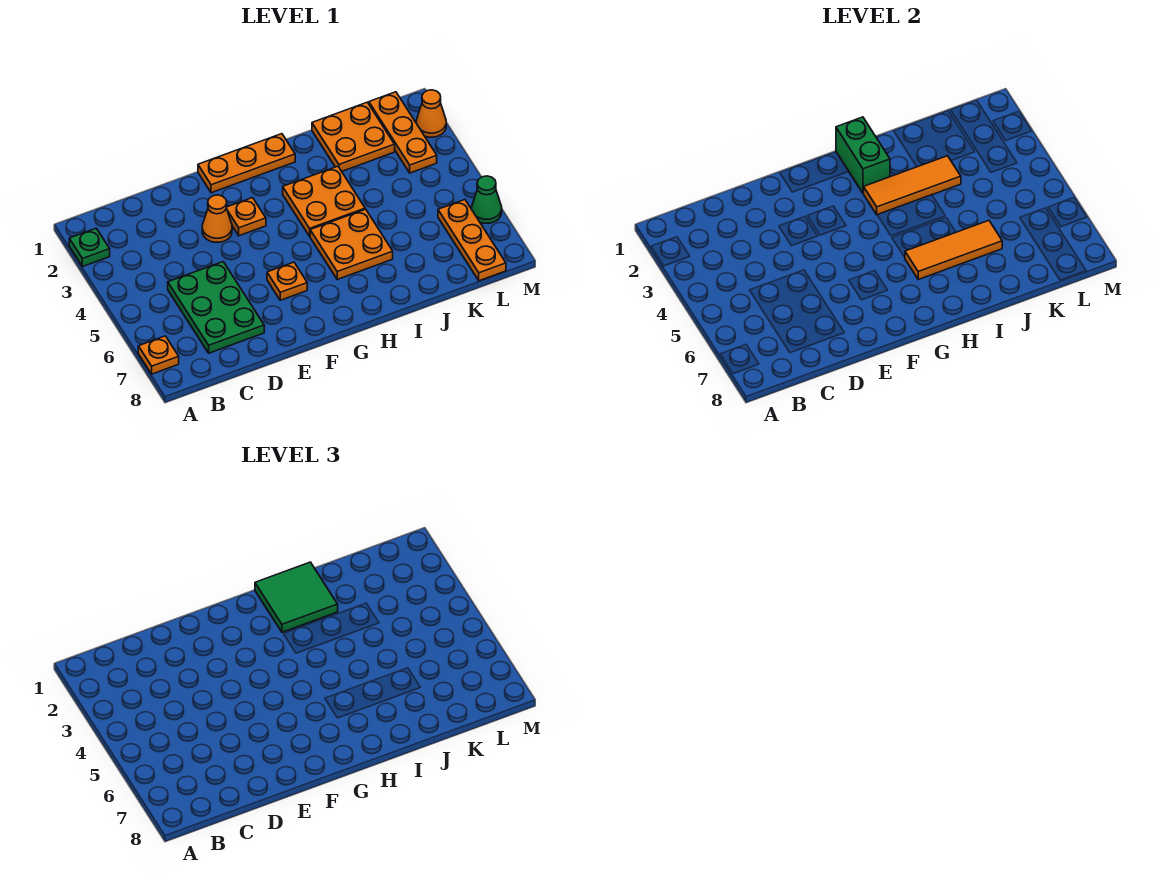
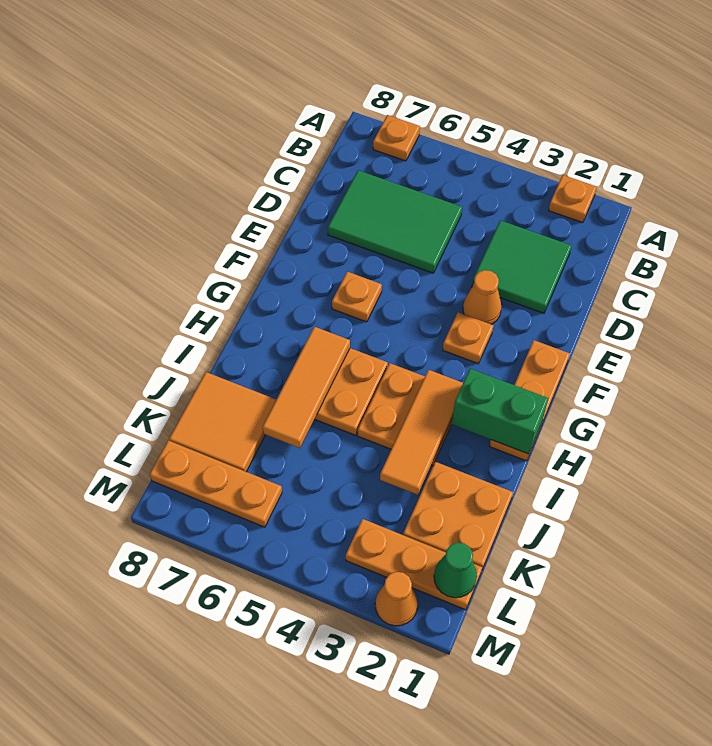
green 1x1 plate [69,228,110,267] -> orange 1x1 plate [549,175,597,223]
green 2x3 plate [168,262,264,353] -> green 2x3 tile [328,170,462,273]
green 2x2 tile [255,562,338,632] -> green 2x2 tile moved to [472,220,571,313]
none -> orange 2x2 tile [169,372,276,472]
green 1x1 cone [472,176,502,223] -> green 1x1 cone moved to [434,543,477,598]

